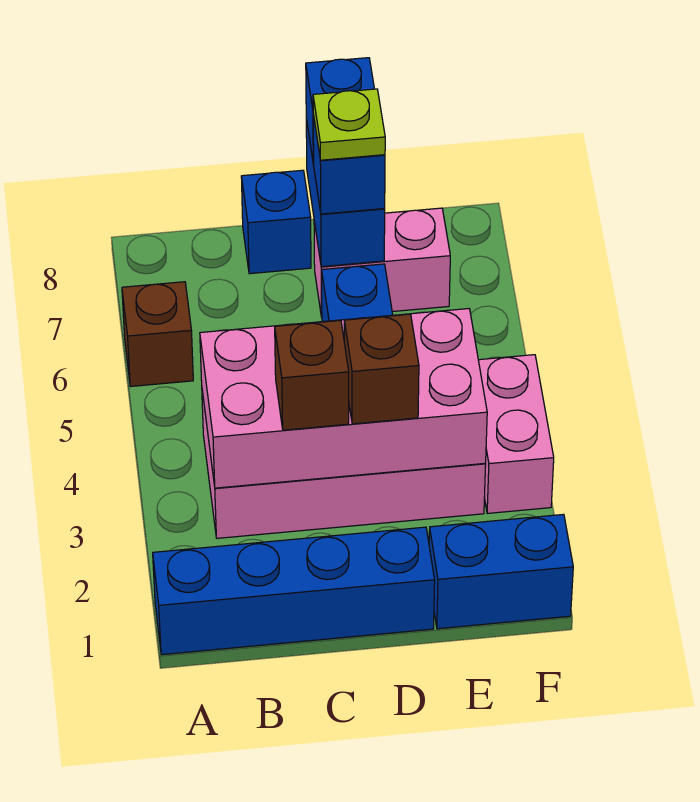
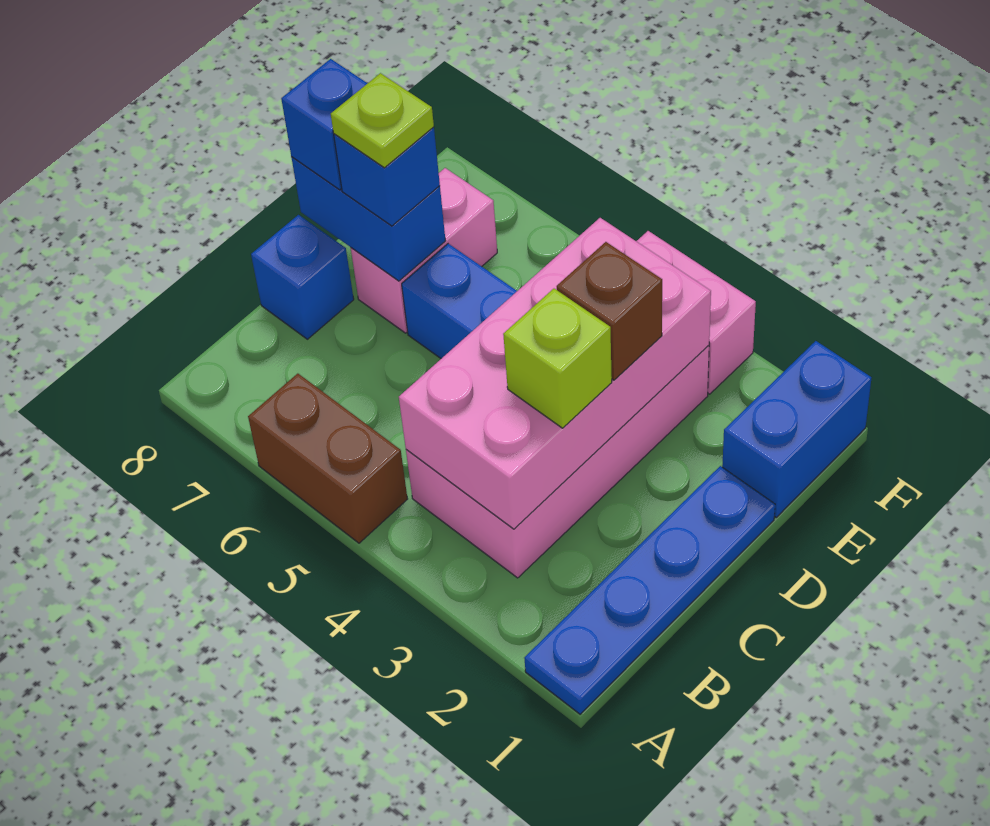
blue 1x4 brick [153,527,435,655] -> blue 1x4 plate [524,466,775,714]
brown 1x1 brick [122,282,193,387] -> brown 1x2 brick [248,374,407,543]
brown 1x1 brick [275,320,349,430] -> lime 1x1 brick [503,289,612,428]

